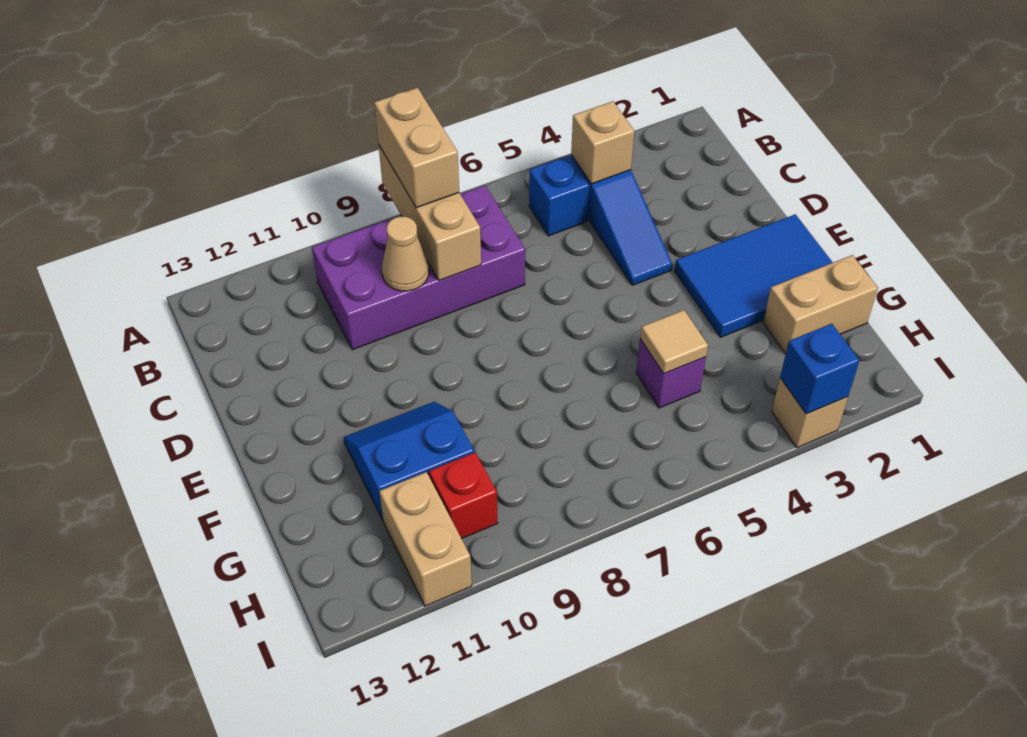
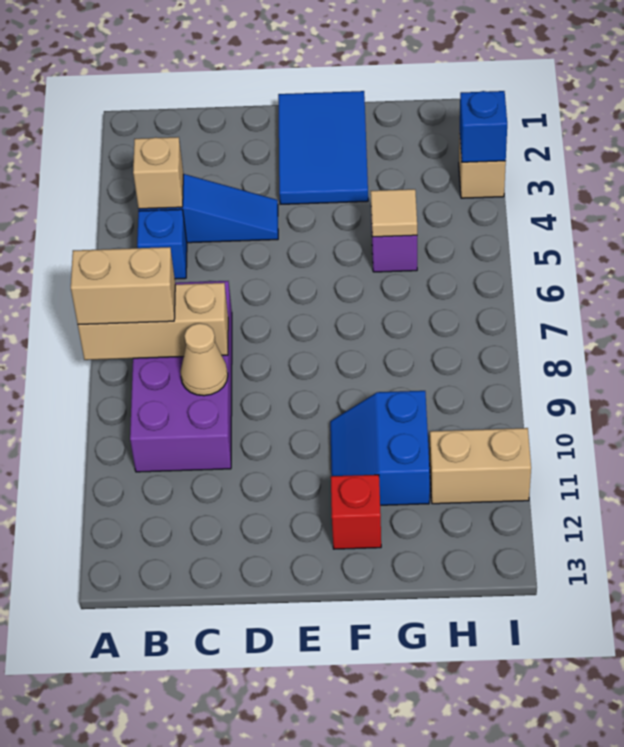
tan 1x2 brick [763,255,878,354] -> none
red 1x1 brick [429,452,498,538] -> red 1x1 brick moved to [331,475,381,549]

